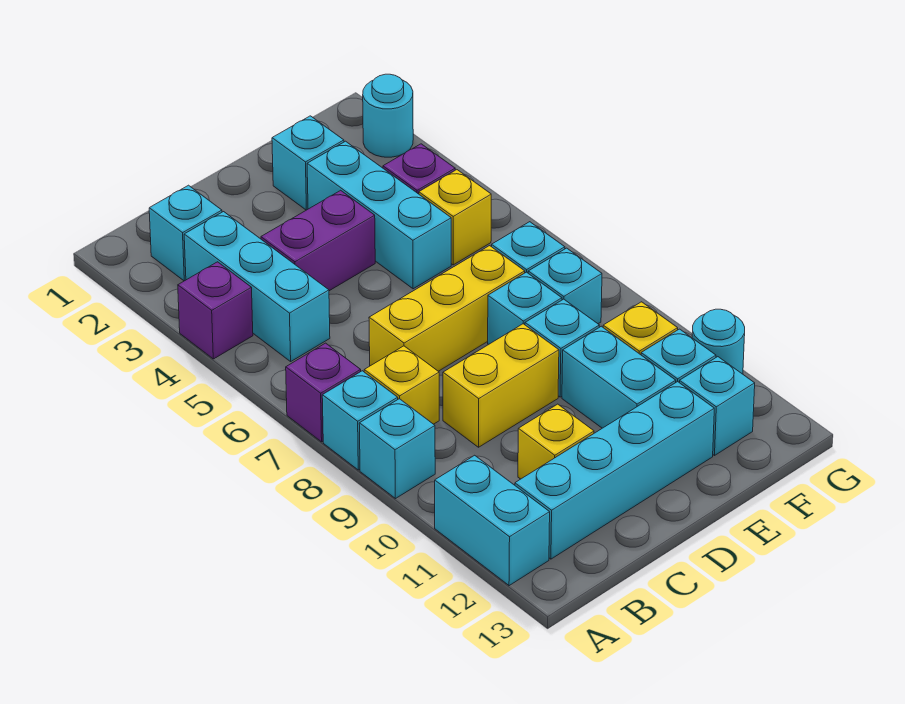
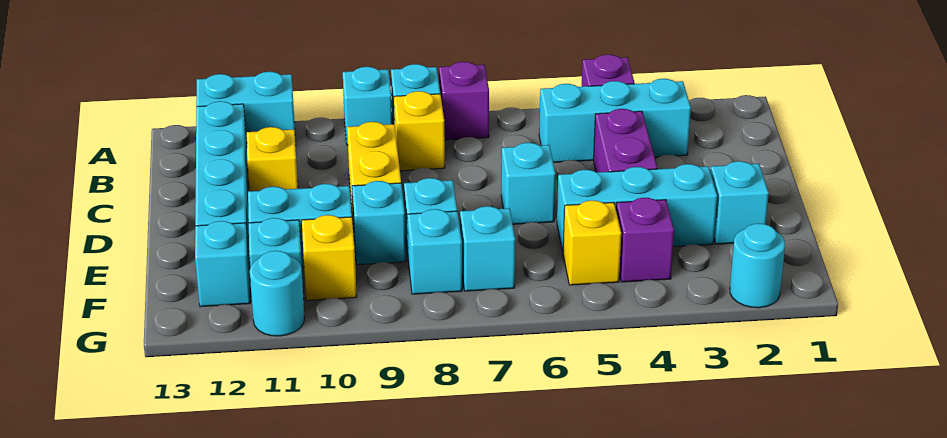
cyan 1x1 brick [149,185,222,281] -> cyan 1x1 brick moved to [501,143,555,224]
yellow 1x3 brick [369,246,525,371] -> none

